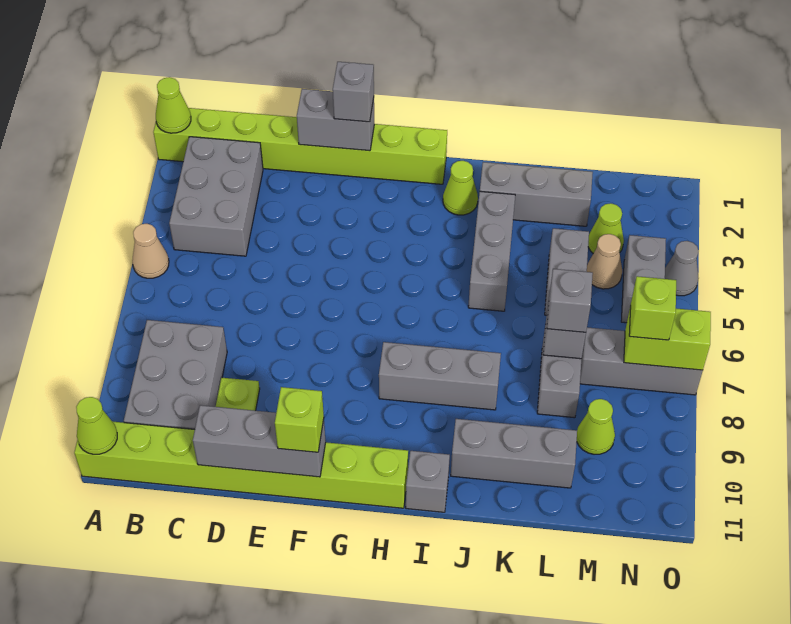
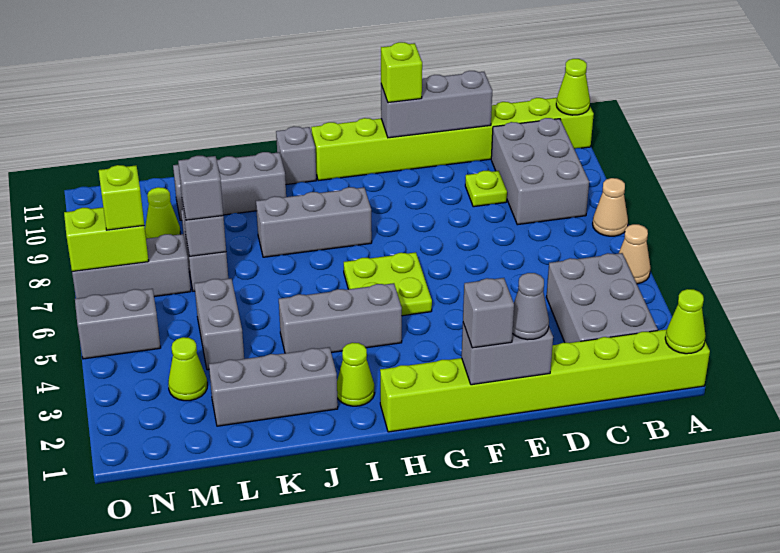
none -> lime 2x2 plate [344,252,432,316]
grey 1x3 brick [468,191,515,311] -> grey 1x3 brick turned to [279,283,402,353]
tan 1x1 cone [587,234,622,289] -> tan 1x1 cone moved to [593,178,628,236]
grey 1x2 brick [621,235,666,323] -> grey 1x2 brick turned to [75,289,160,359]
grey 1x1 cone [665,241,699,296] -> grey 1x1 cone moved to [512,273,549,340]

